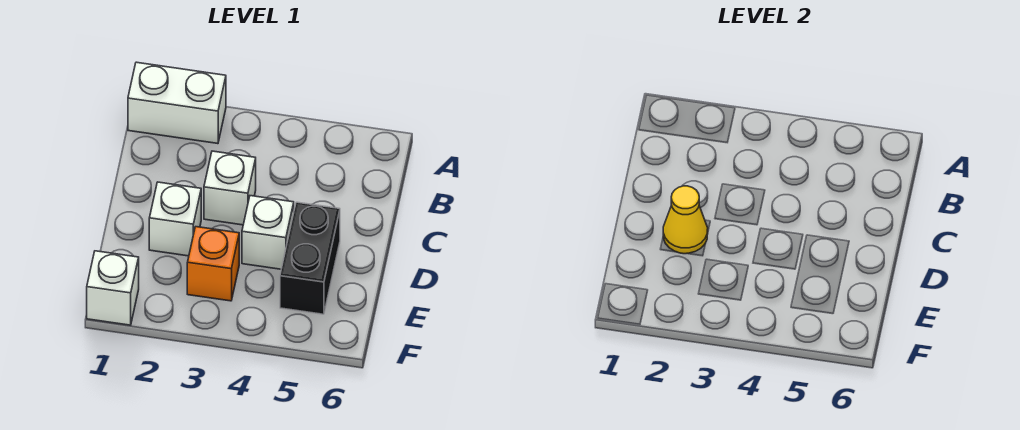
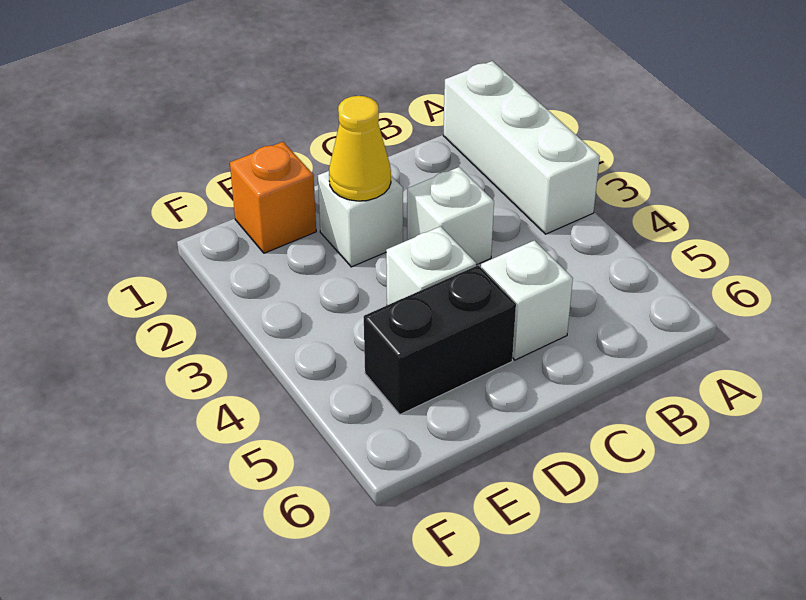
white 1x2 brick [128,62,226,144] -> white 1x3 brick [443,61,600,234]
orange 1x1 brick [187,227,239,301] -> orange 1x1 brick moved to [230,142,316,253]
white 1x1 brick [87,251,139,325] -> white 1x1 brick moved to [481,240,573,360]

